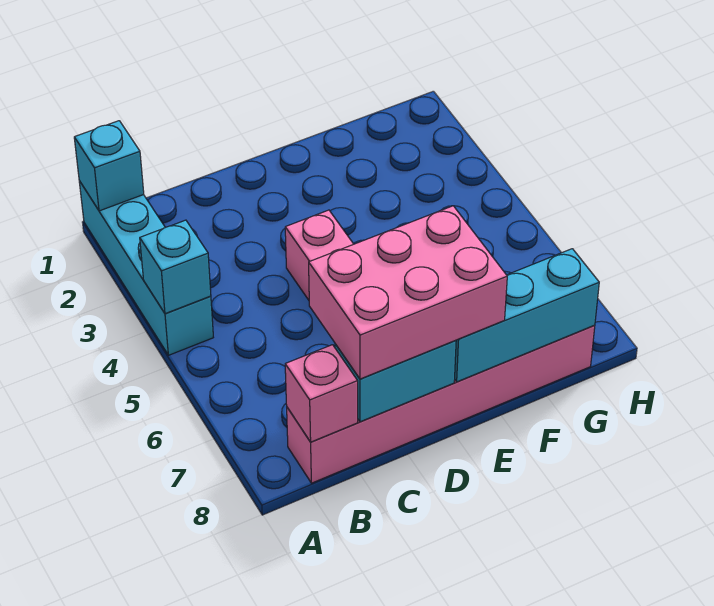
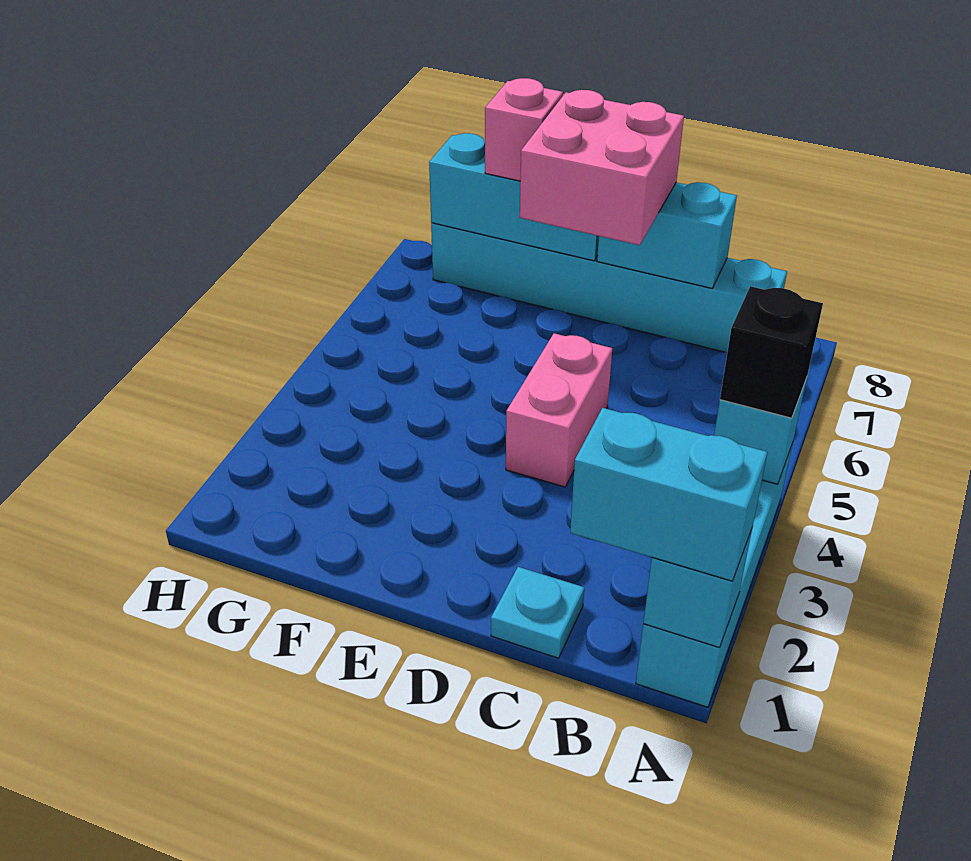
none -> cyan 1x2 brick [570,408,767,581]
none -> black 1x1 brick [720,286,823,418]
pink 1x6 brick [287,325,595,483] -> cyan 1x6 brick [431,223,787,352]
pink 1x1 brick [285,345,358,442] -> pink 1x1 brick moved to [485,78,563,181]
none -> cyan 1x1 plate [491,567,584,658]
pink 2x3 brick [309,206,507,379] -> pink 2x2 brick [520,90,684,245]

